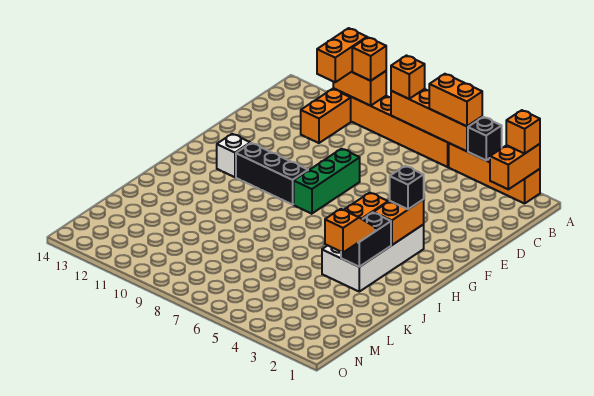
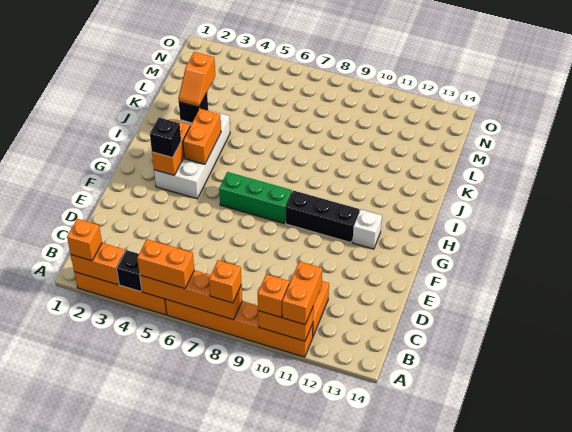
orange 1x2 brick [490,144,540,189] -> orange 1x2 brick turned to [71,243,125,285]
green 1x3 brick [294,149,360,214] -> green 1x3 brick turned to [219,172,292,224]
black 1x2 brick [341,213,391,267] -> black 1x1 brick [179,93,208,123]

